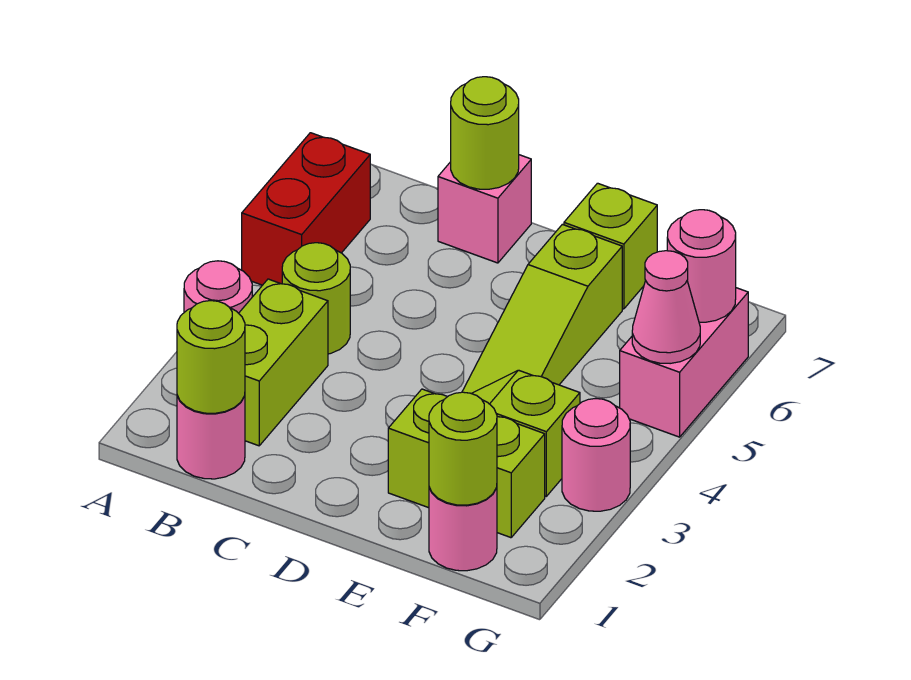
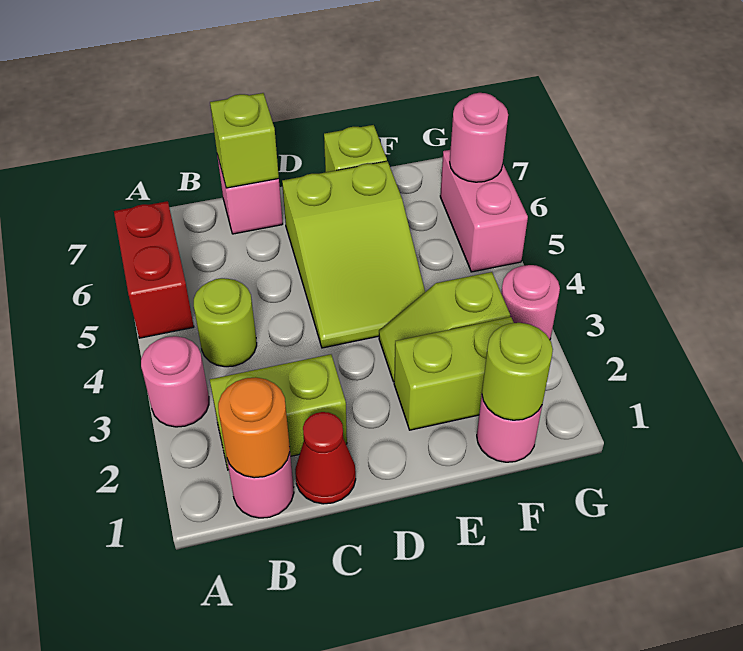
lime 1x1 round brick [177,301,245,413] -> orange 1x1 round brick [218,377,290,478]
lime 1x2 brick [239,279,328,446] -> lime 1x2 brick turned to [210,354,347,470]
none -> red 1x1 cone [295,412,356,504]
lime 1x1 round brick [451,77,519,189] -> lime 1x1 brick [210,93,279,188]
lime 1x3 slope [462,224,622,394] -> lime 2x3 slope [282,161,425,348]
pink 1x1 cone [632,251,700,364] -> none

